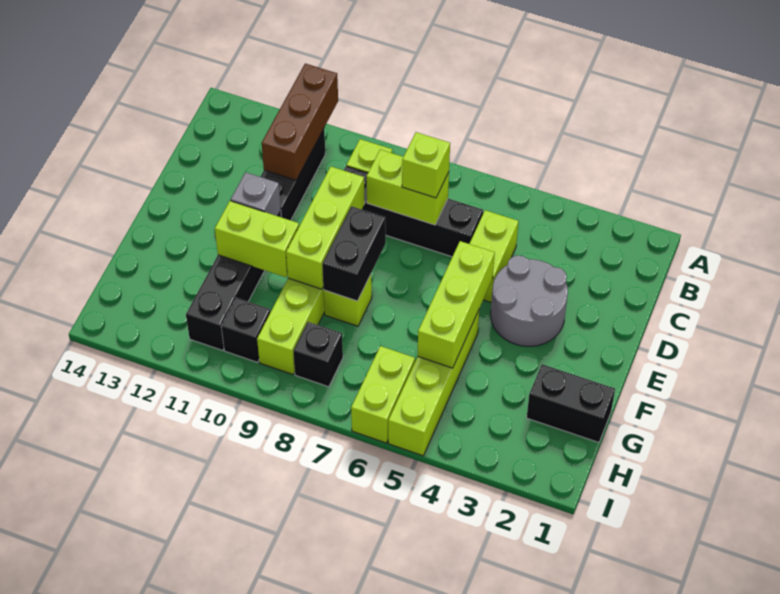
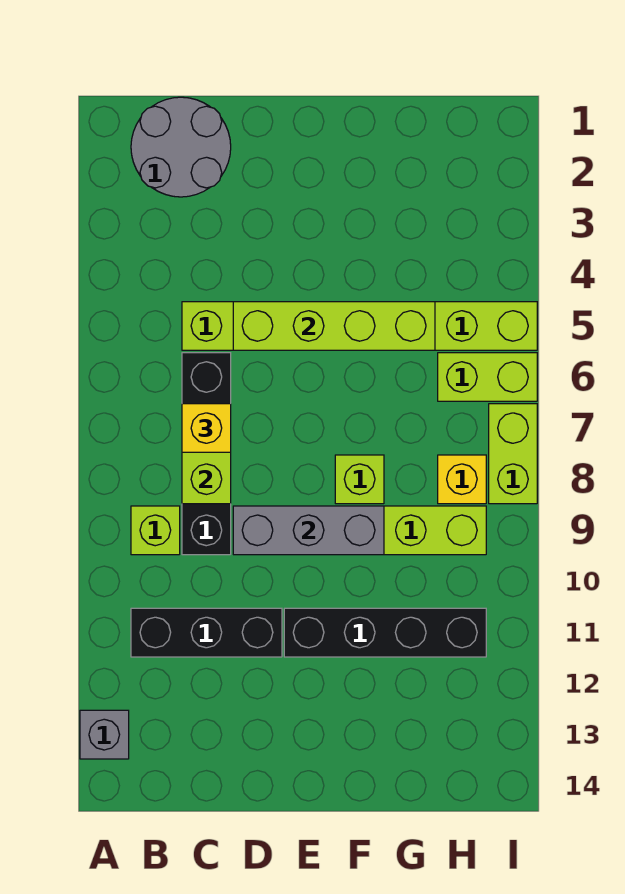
brown 1x3 brick [261,64,338,180] -> none
lime 1x1 brick [402,132,450,198] -> yellow 1x1 brick [182,404,231,452]
grey 2x2 round brick [491,255,568,346] -> grey 2x2 round brick moved to [131,97,231,197]
lime 1x3 brick [286,167,365,289] -> grey 1x3 brick [233,506,384,555]
lime 1x3 brick [418,241,495,368] -> lime 1x4 brick [233,302,435,350]
black 1x2 brick [322,206,386,301] -> none
grey 1x1 brick [231,172,281,216] -> grey 1x1 brick moved to [80,710,129,759]
lime 1x2 brick [215,201,299,277] -> lime 1x2 brick moved to [489,404,537,504]
black 1x2 brick [527,364,615,443] -> none
black 1x1 brick [293,322,343,387] -> yellow 1x1 brick [438,455,486,504]
black 1x1 brick [221,298,270,362] -> none

